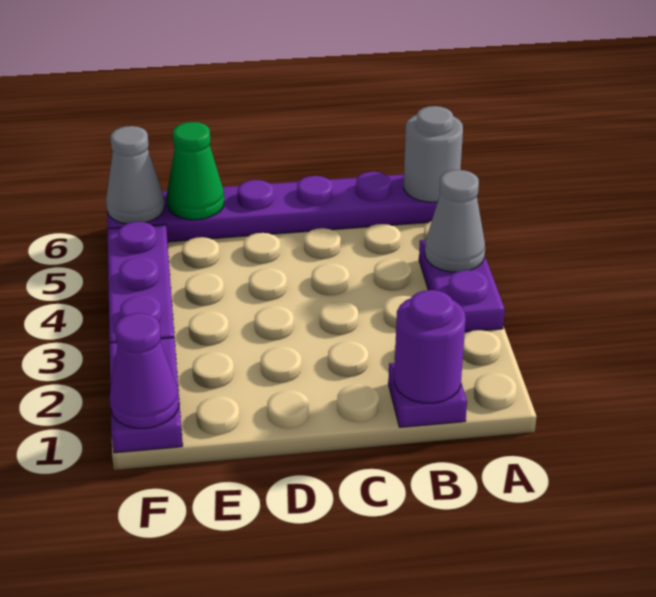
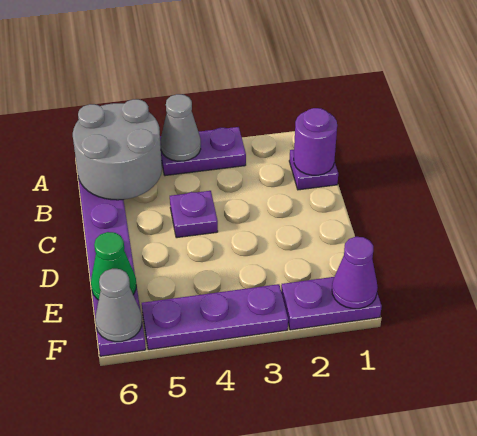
grey 1x1 round brick [404,106,463,202] -> grey 2x2 round brick [73,99,162,200]
none -> purple 1x1 plate [170,191,218,238]

